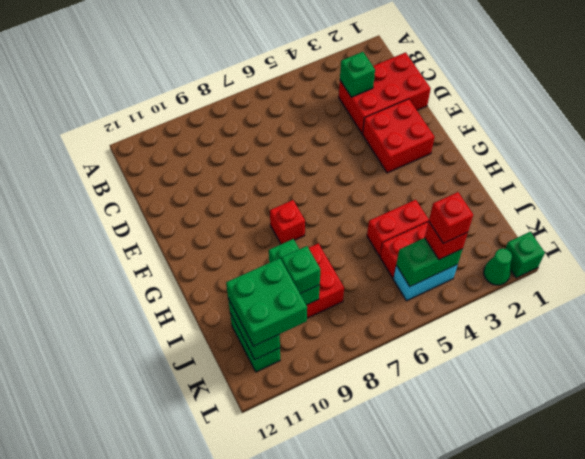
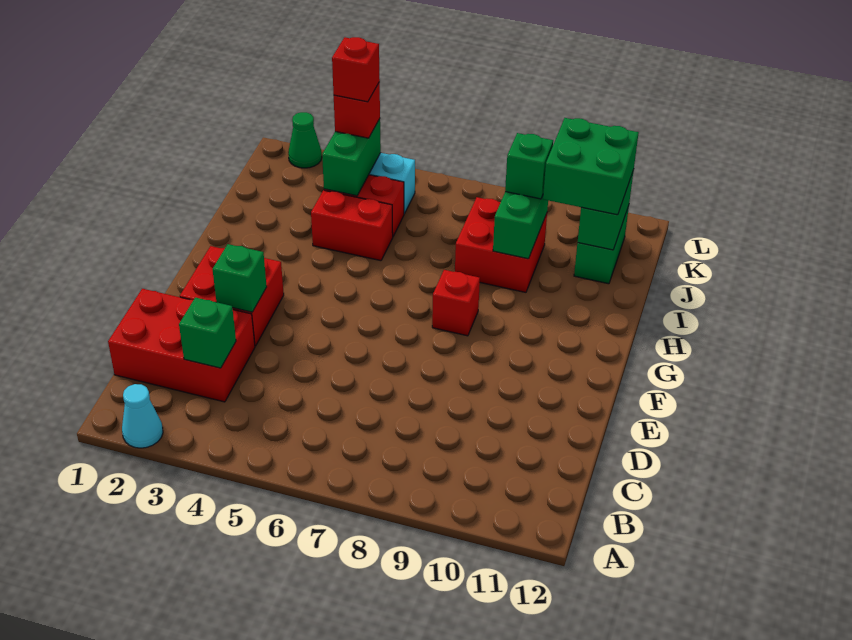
none -> cyan 1x1 cone [122,384,163,448]
green 1x2 brick [396,238,463,286] -> green 1x2 brick turned to [322,119,381,196]
green 1x1 brick [505,232,545,278] -> green 1x1 brick moved to [213,244,267,312]

